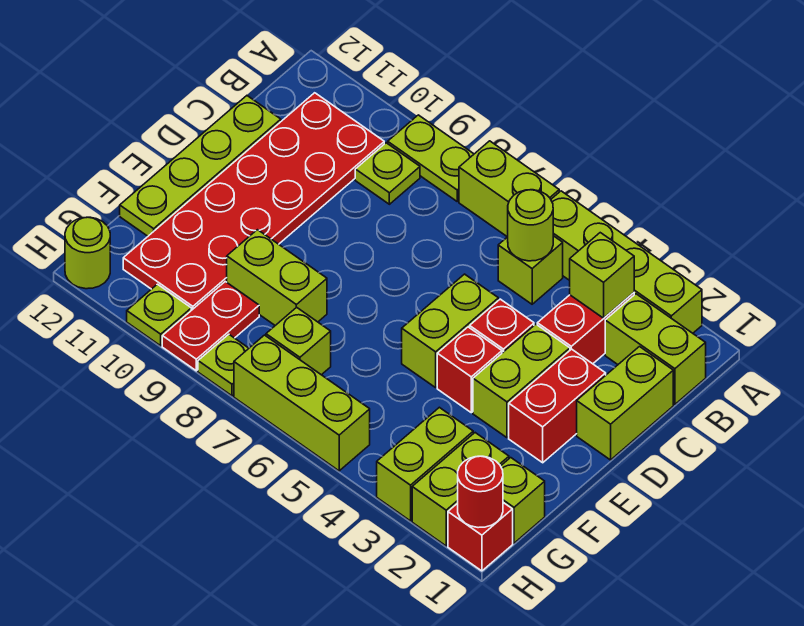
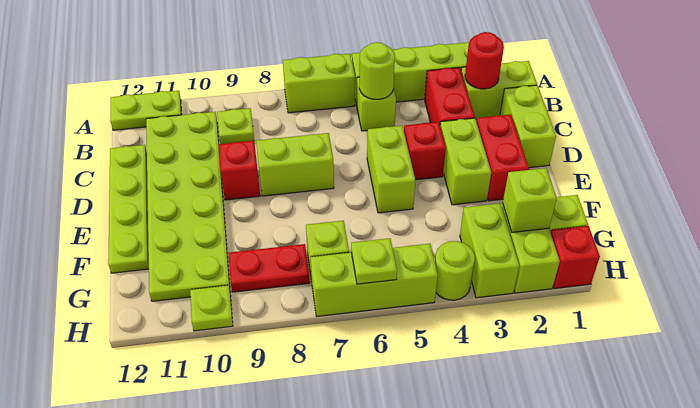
lime 1x2 plate [388,115,474,201] -> lime 1x2 plate moved to [110,91,182,130]
lime 1x1 brick [570,233,634,318] -> lime 1x1 brick moved to [503,168,557,232]
red 2x6 plate [123,93,384,310] -> lime 2x6 plate [146,112,230,301]
red 1x1 brick [437,327,502,413] -> red 1x1 brick moved to [218,141,260,200]
lime 1x2 brick [227,230,327,325] -> lime 1x2 brick moved to [256,133,334,196]
red 1x2 plate [162,282,259,371] -> red 1x2 plate turned to [228,244,310,292]
red 1x1 round brick [458,456,503,528] -> red 1x1 round brick moved to [465,32,504,89]
lime 1x1 plate [198,334,249,396] -> lime 1x1 plate moved to [351,238,397,284]
lime 1x1 round brick [65,217,110,289] -> lime 1x1 round brick moved to [435,241,475,300]

